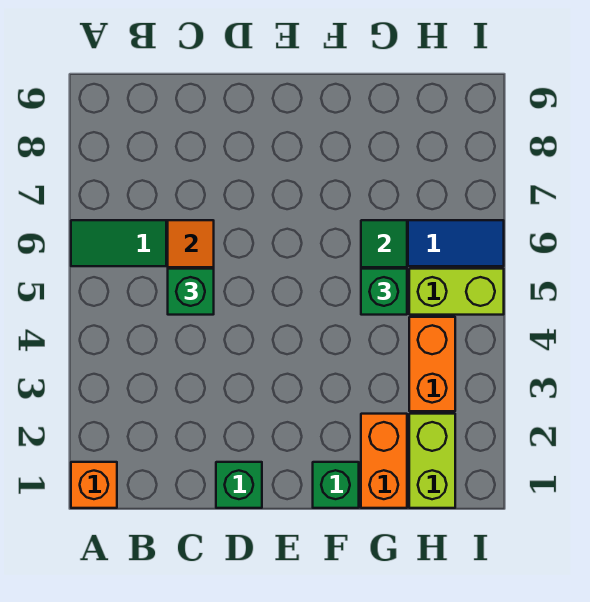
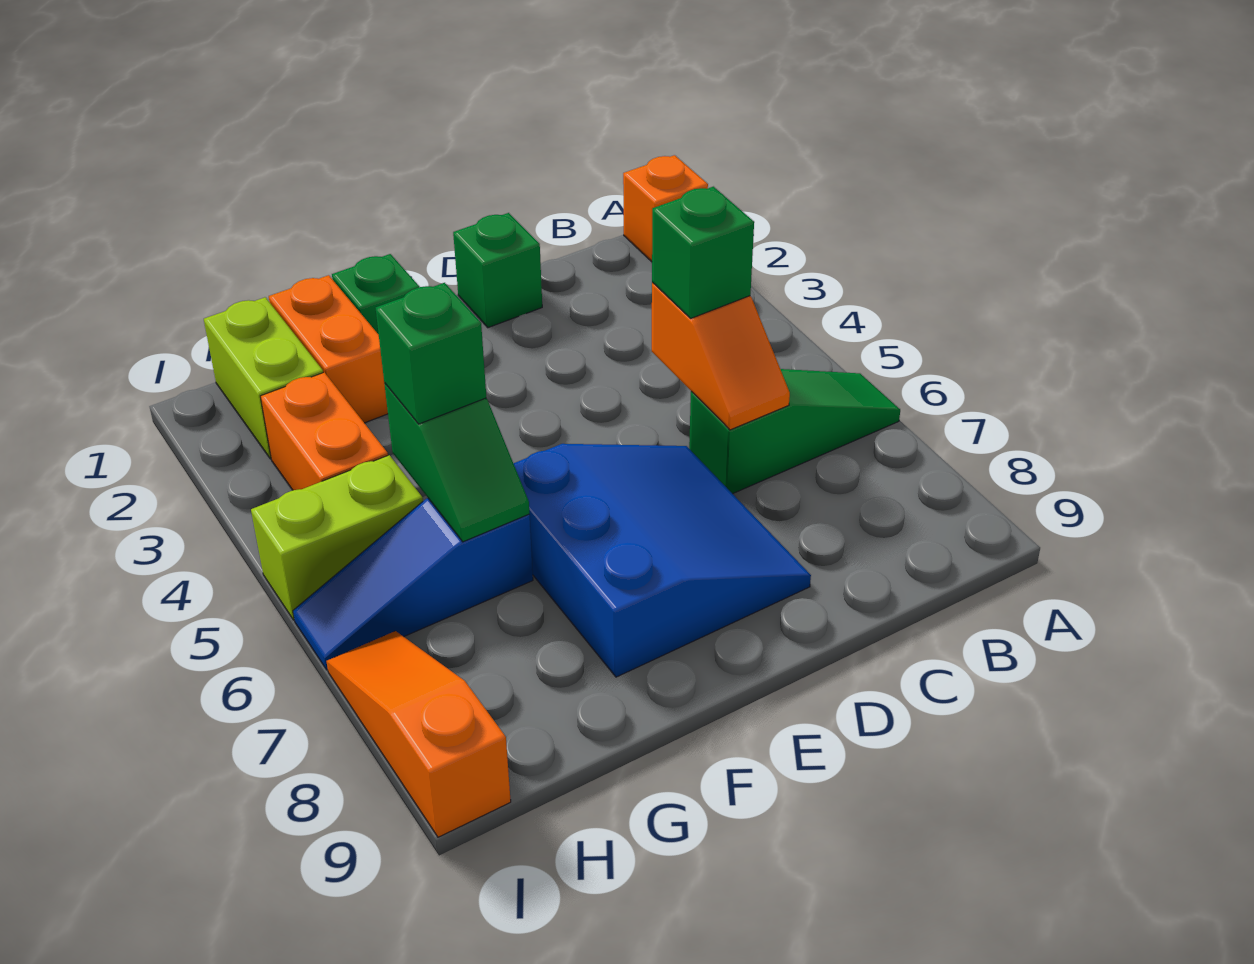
none -> blue 3x3 slope [514,444,811,677]
none -> orange 1x3 slope [326,631,511,837]

